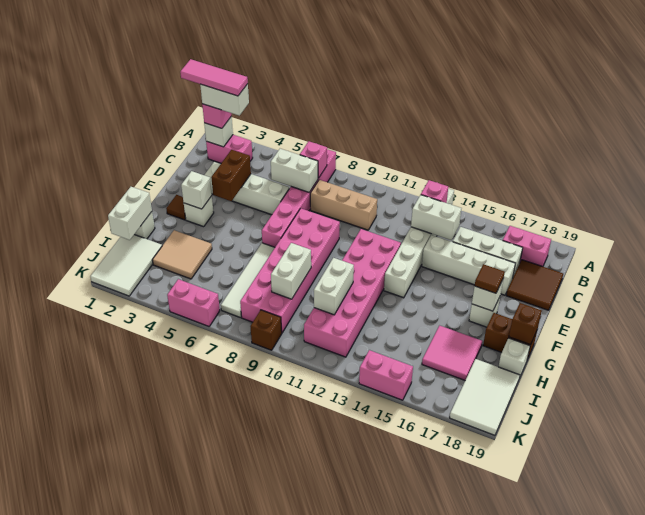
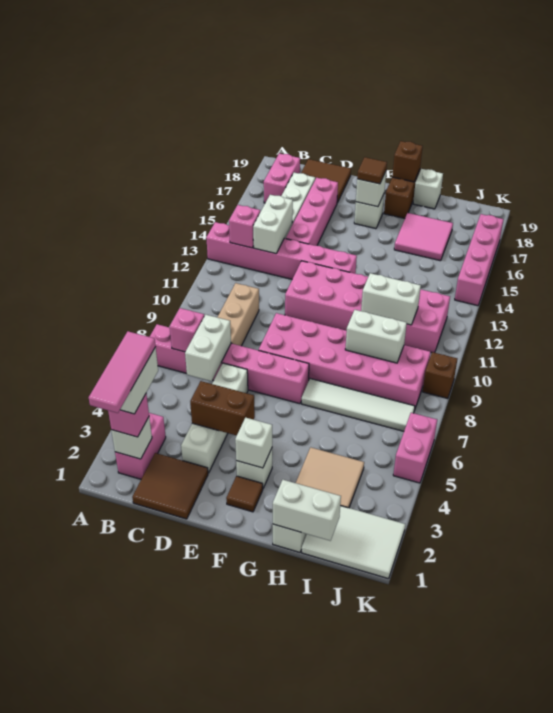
white 1x6 brick [384,189,454,298] -> pink 1x6 brick [206,222,357,279]
none -> brown 2x2 tile [132,453,208,519]
white 1x4 brick [422,235,515,295] -> pink 1x4 brick [286,178,338,246]
white 2x3 tile [450,359,520,435] -> none
pink 1x2 brick [359,350,413,400] -> pink 1x4 brick [455,214,504,306]

